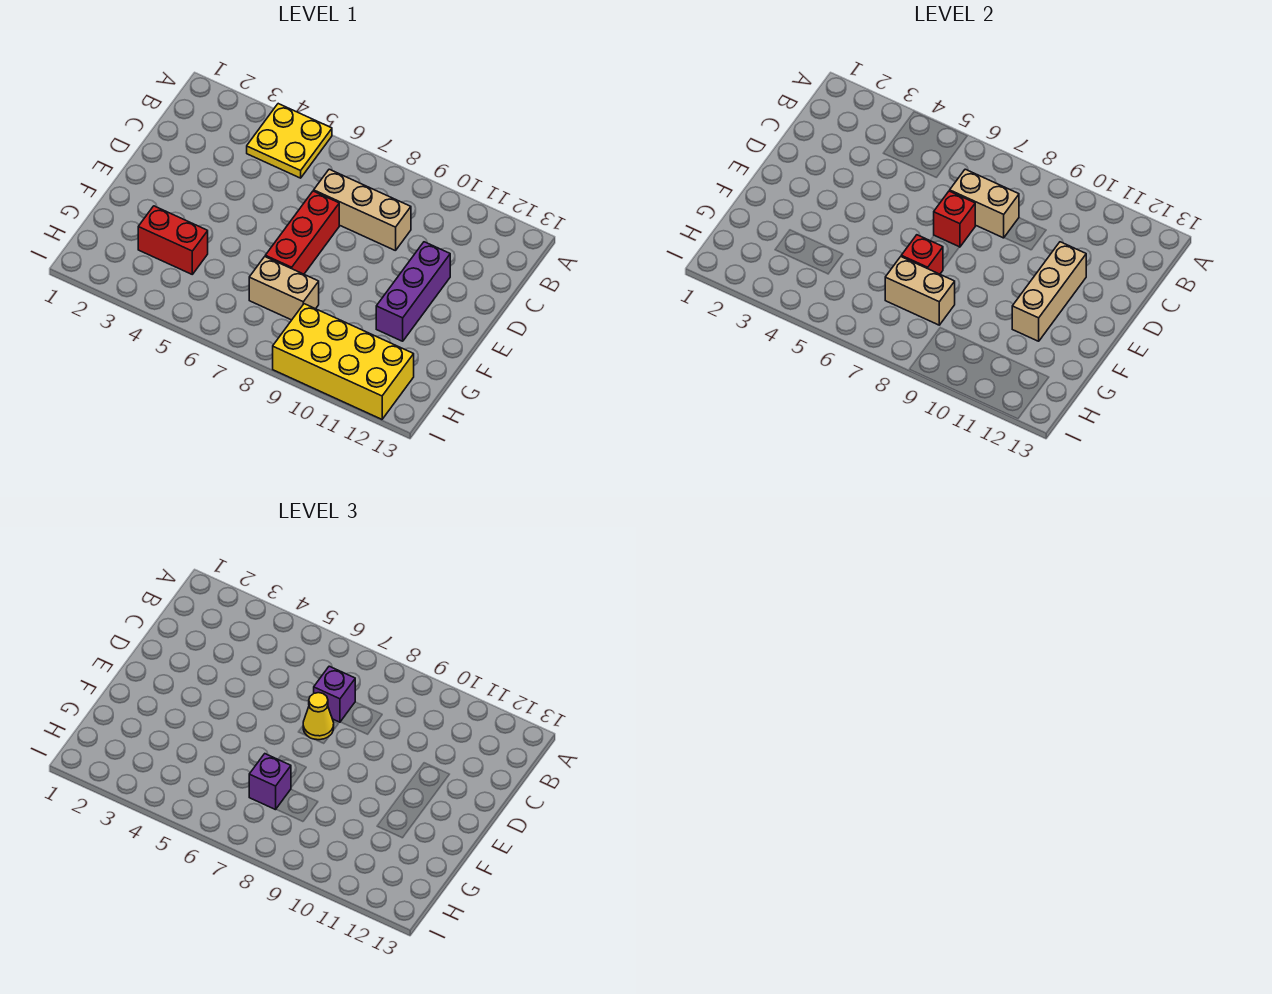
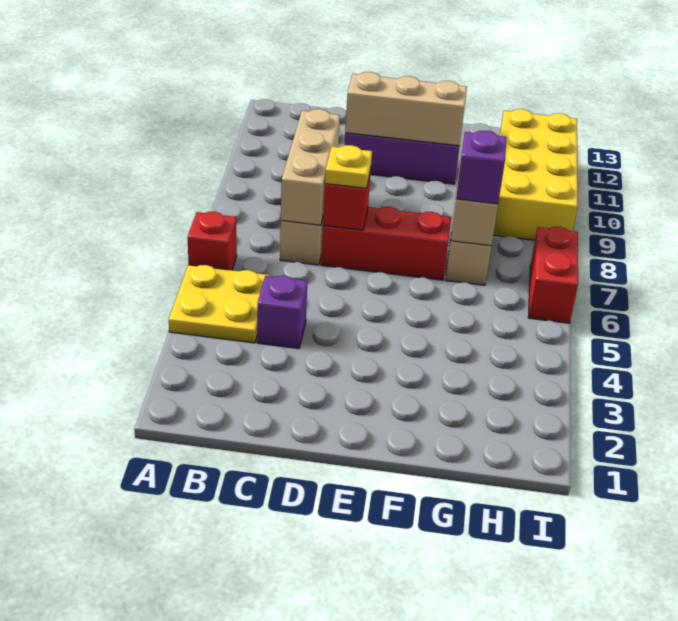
tan 1x2 brick [950,169,1019,238] -> tan 1x3 brick [281,109,340,225]
purple 1x1 brick [314,666,355,722] -> purple 1x1 brick moved to [257,276,307,348]
yellow 1x1 cone [303,693,334,740] -> yellow 1x1 plate [325,145,372,188]
red 1x1 brick [901,235,943,274] -> red 1x1 brick moved to [188,212,237,270]
red 1x2 brick [138,206,208,274] -> red 1x2 brick moved to [528,227,578,323]

